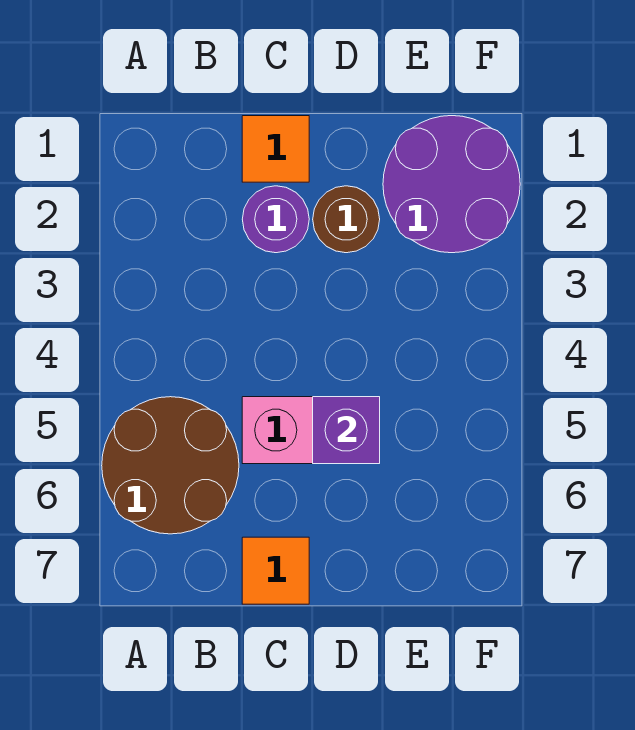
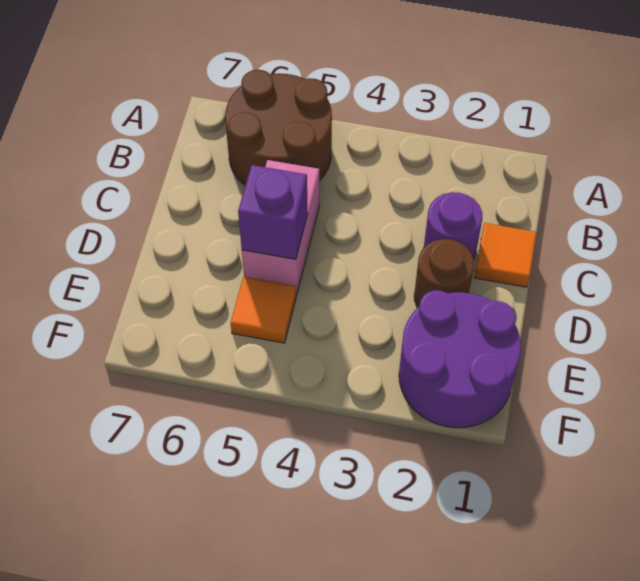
orange 1x1 tile [242,537,309,604] -> orange 1x1 tile moved to [231,277,296,343]

